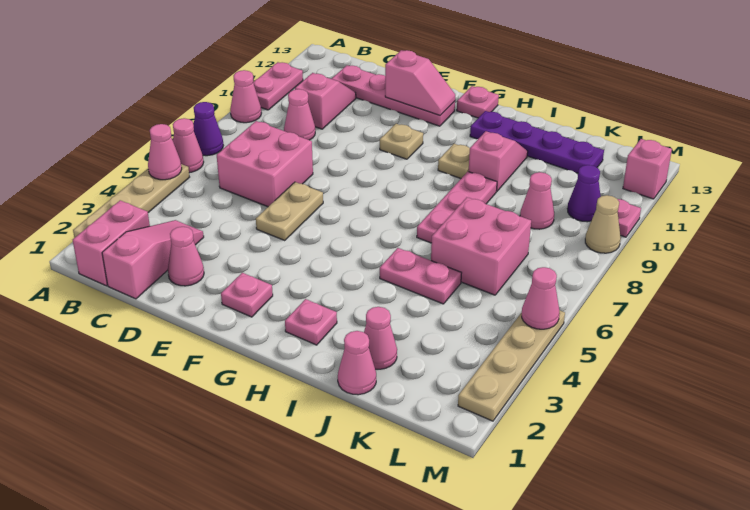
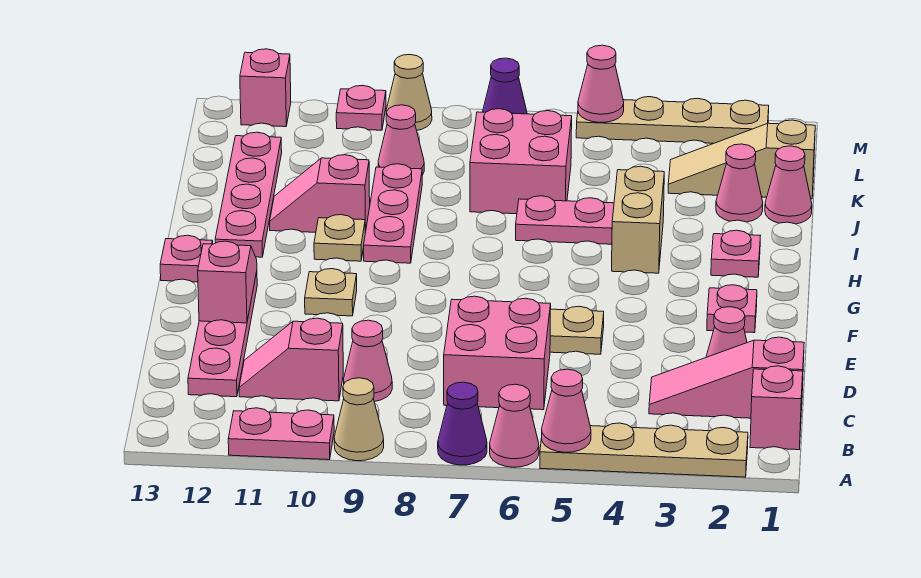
pink 1x1 cone [230,70,261,123] -> tan 1x1 cone [334,378,384,461]
pink 1x2 brick [73,200,150,286] -> pink 1x1 brick [750,366,803,450]
none -> tan 1x2 brick [612,166,664,273]
purple 1x4 plate [470,111,604,173] -> pink 1x4 plate [215,132,282,257]
pink 1x2 plate [380,248,461,304] -> pink 1x2 plate turned to [516,196,614,244]
pink 1x3 plate [417,171,497,243] -> pink 1x3 plate turned to [364,164,422,263]
none -> tan 1x3 slope [668,120,815,199]
purple 1x1 cone [567,165,601,222] -> purple 1x1 cone moved to [483,58,527,114]

